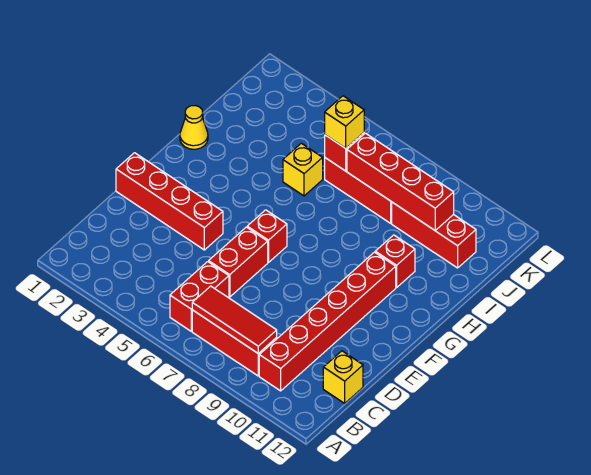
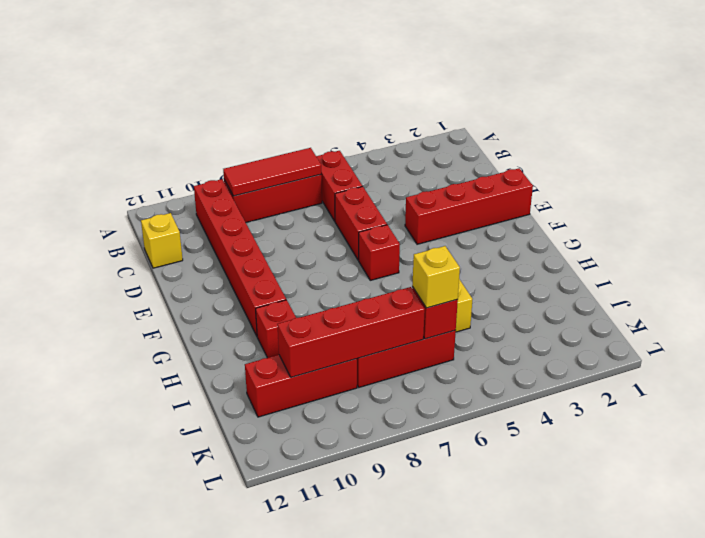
yellow 1x1 cone [180,106,208,149] -> none

